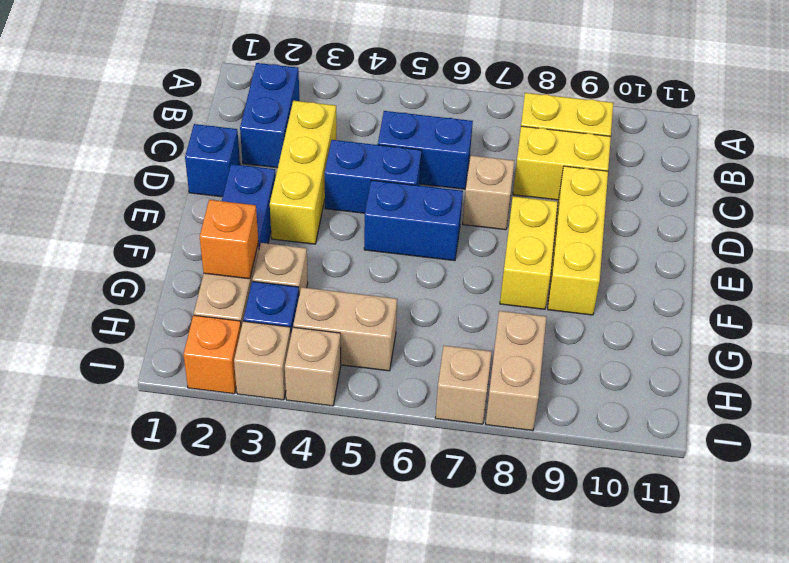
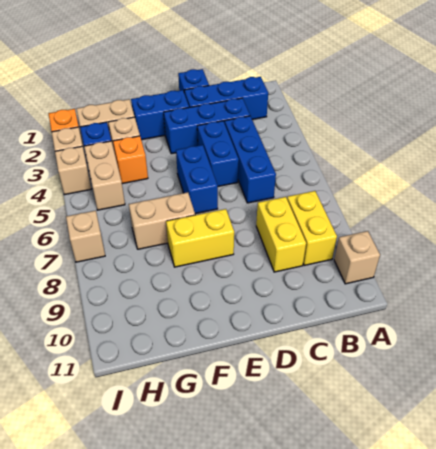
blue 1x2 brick [240,63,300,168] -> blue 1x3 brick [184,77,268,119]
yellow 1x3 brick [270,101,336,244] -> blue 1x3 brick [164,98,250,154]
blue 1x2 brick [378,111,473,189] -> blue 1x3 brick [225,116,276,203]
tan 1x1 brick [463,156,514,230] -> tan 1x1 brick moved to [334,231,380,284]
yellow 1x3 brick [548,166,608,315] -> none
orange 1x1 brick [200,200,258,279] -> orange 1x1 brick moved to [113,136,148,184]
tan 1x2 brick [486,311,546,431] -> tan 1x2 brick moved to [129,192,195,249]

